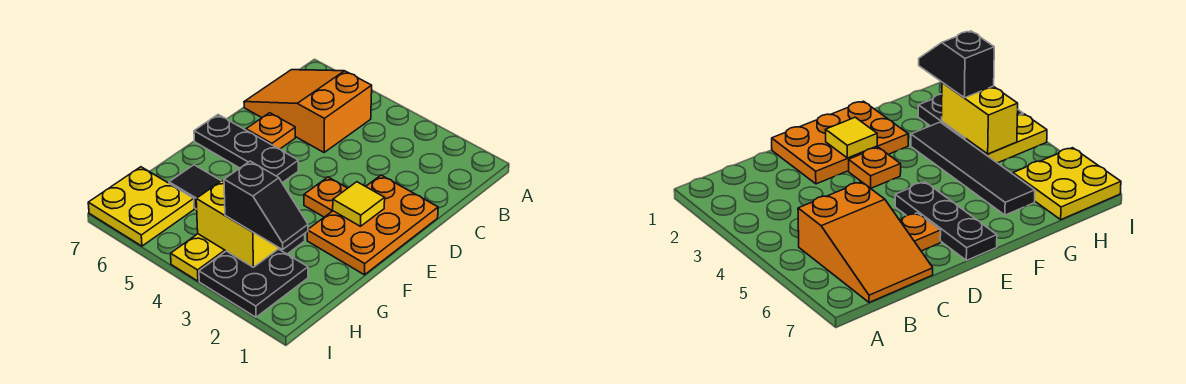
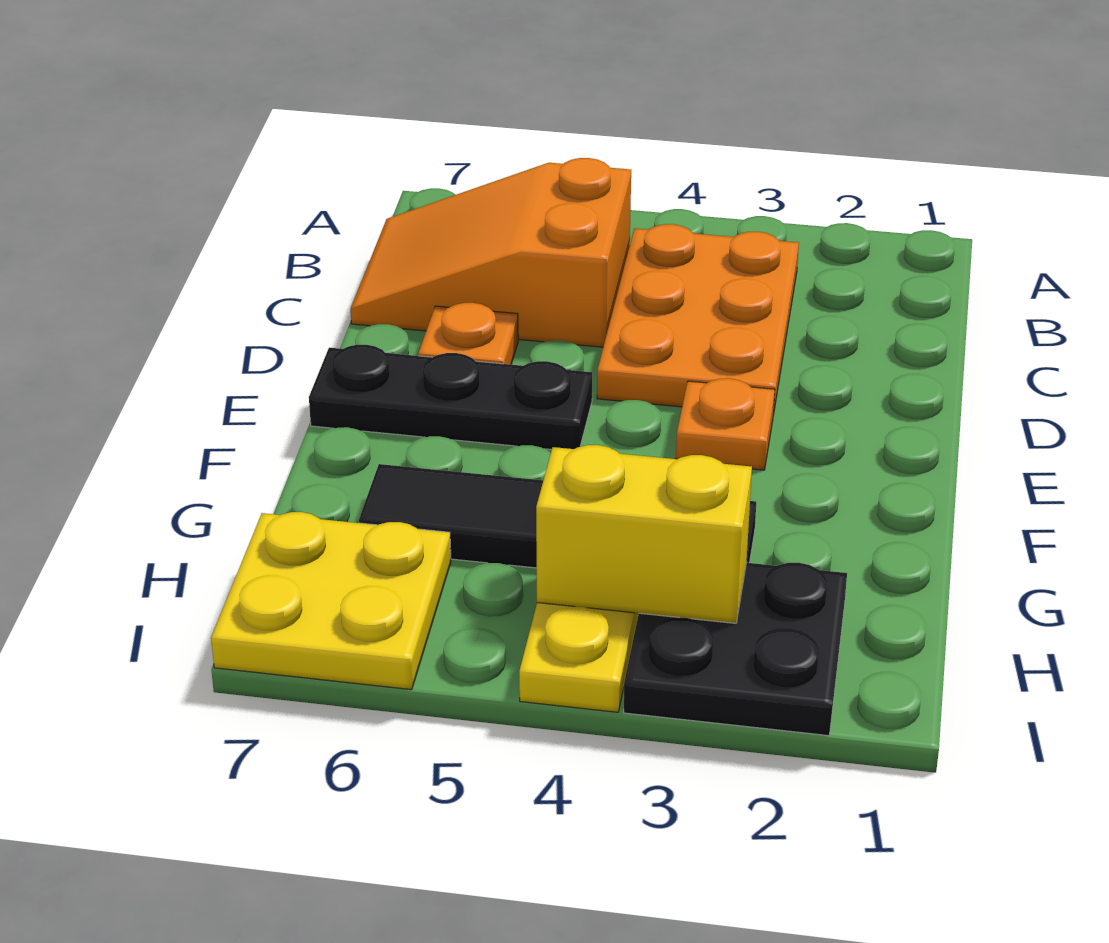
orange 2x3 plate [307,175,438,275] -> orange 2x3 plate moved to [597,224,799,415]
yellow 1x1 tile [333,182,385,226] -> none
black 1x2 slope [224,161,308,250] -> none

